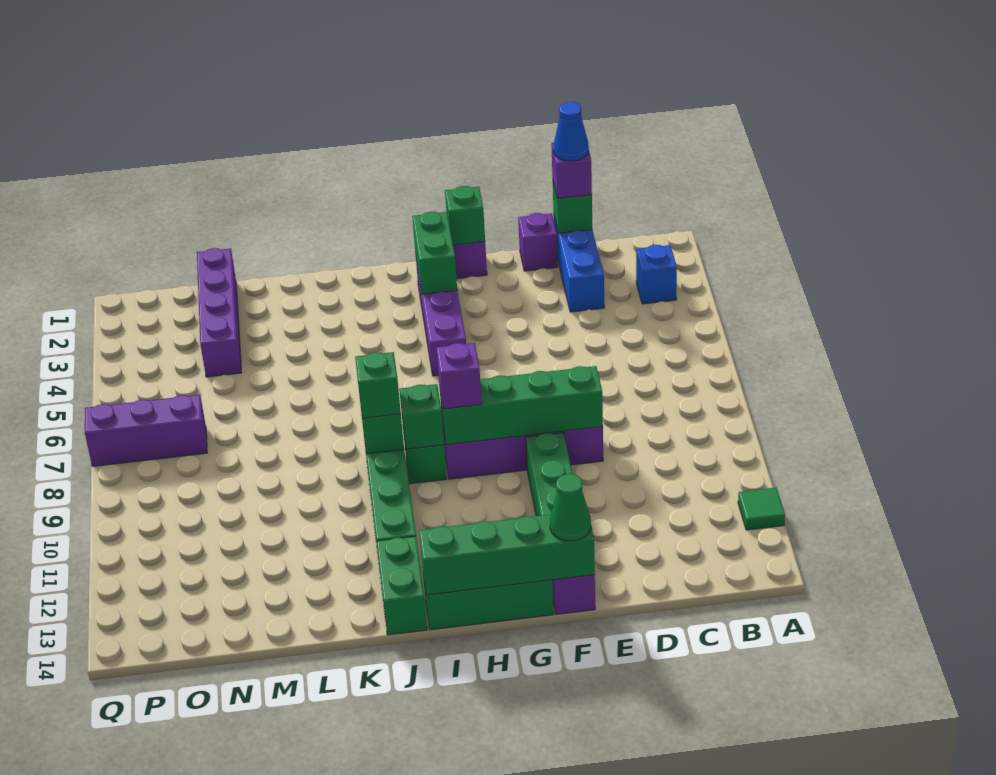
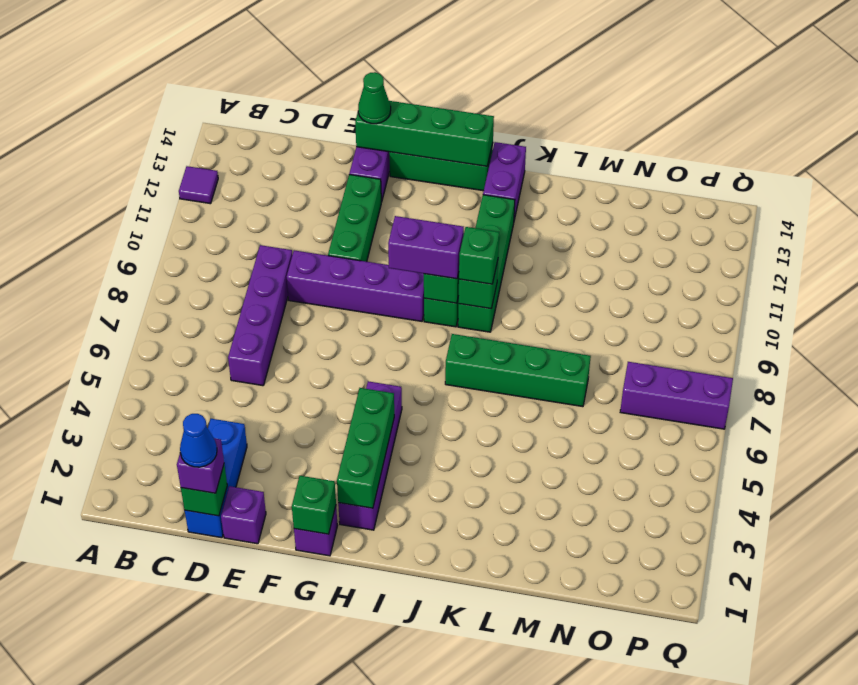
green 1x1 tile [738,488,785,530] -> purple 1x1 tile [179,166,218,204]
blue 1x1 brick [636,245,677,304] -> none
green 1x4 brick [439,366,603,445] -> green 1x4 brick moved to [445,334,591,407]
green 1x2 brick [412,212,457,294] -> green 1x3 brick [337,388,394,508]
purple 1x1 brick [436,343,482,409] -> purple 1x2 brick [388,216,464,279]
green 1x2 brick [376,536,427,635] -> purple 1x2 brick [483,142,526,220]
purple 1x4 brick [197,248,242,377] -> purple 1x4 brick moved to [228,245,292,386]

